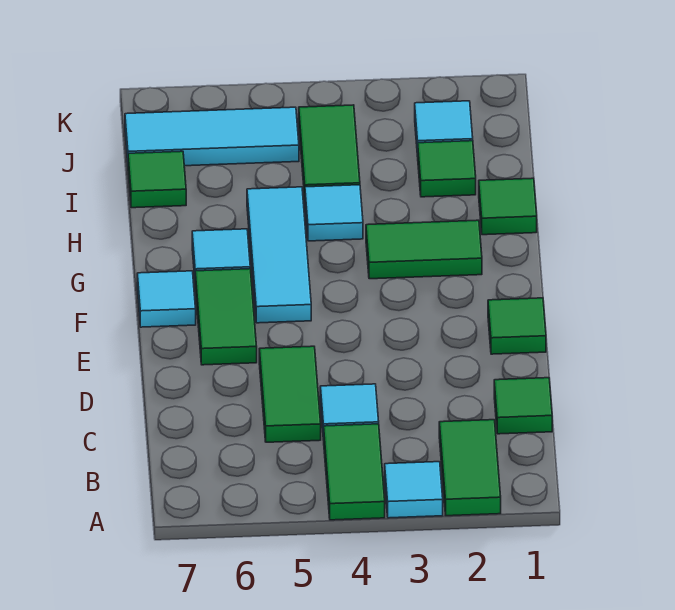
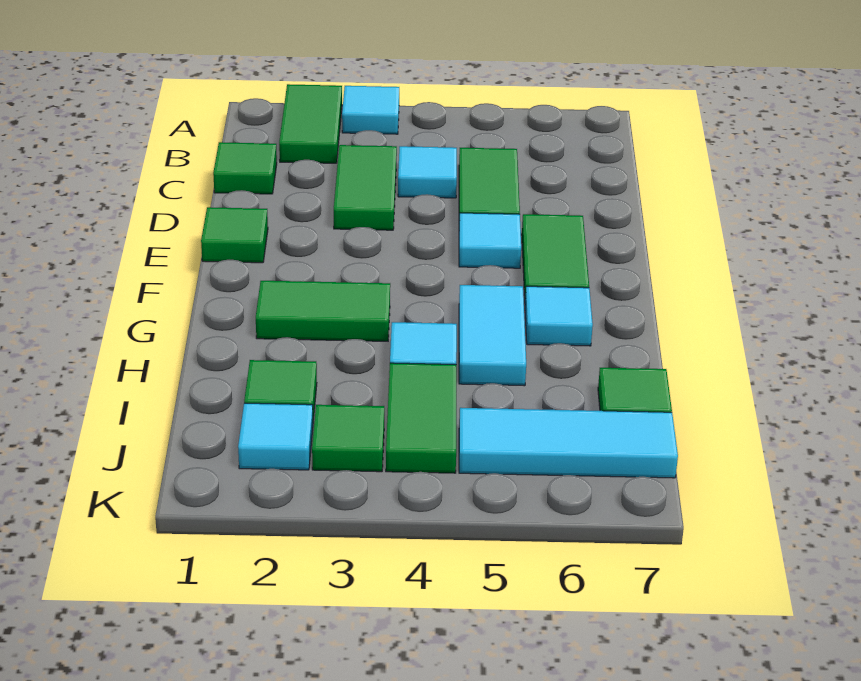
green 1x2 tile [324,424,385,520] -> green 1x2 tile moved to [334,145,397,230]
cyan 1x3 tile [247,187,311,323] -> cyan 1x2 tile [459,285,526,386]
cyan 1x1 tile [137,271,196,327] -> cyan 1x1 tile moved to [459,213,521,268]
green 1x1 tile [479,178,537,235] -> green 1x1 tile moved to [312,405,384,472]

